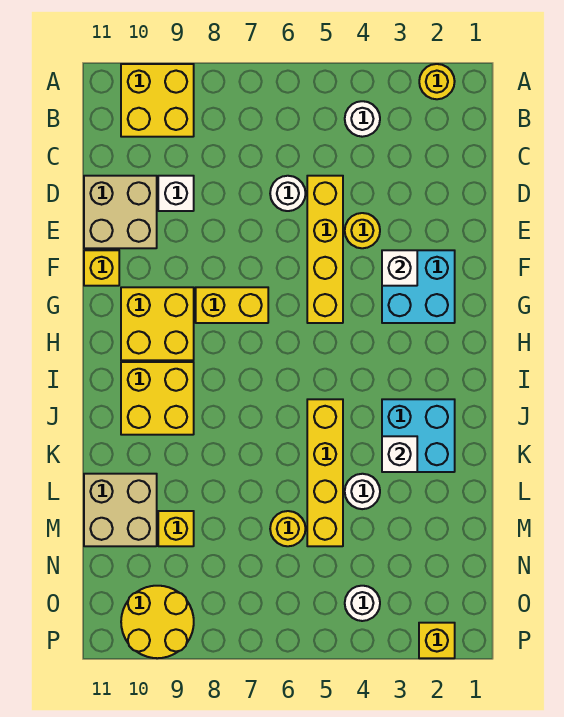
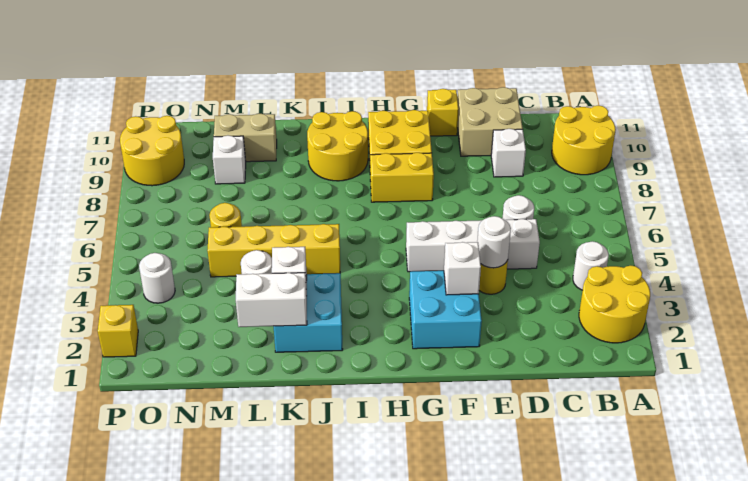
yellow 1x1 round brick [419,64,455,99] -> yellow 2x2 round brick [579,265,650,343]
yellow 2x2 brick [121,64,194,137] -> yellow 2x2 round brick [552,106,616,175]
yellow 1x4 brick [307,176,343,323] -> white 1x4 brick [406,219,540,272]
none -> white 1x1 round brick [477,216,511,268]
yellow 1x2 brick [196,287,268,323] -> yellow 1x2 brick turned to [370,153,434,202]
yellow 2x2 brick [121,362,194,435] -> yellow 2x2 round brick [307,111,368,181]
none -> white 1x2 brick [236,273,307,327]
tan 2x2 brick [84,474,157,546] -> tan 1x2 brick [214,114,277,162]
yellow 1x1 brick [158,511,194,546] -> white 1x1 brick [213,135,246,184]

